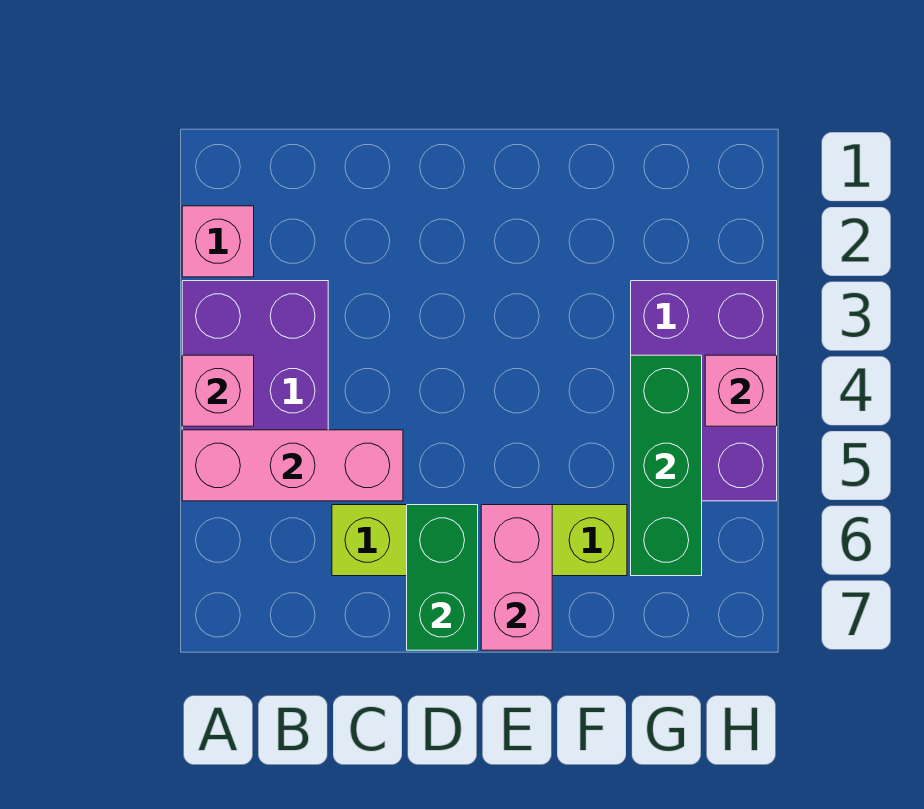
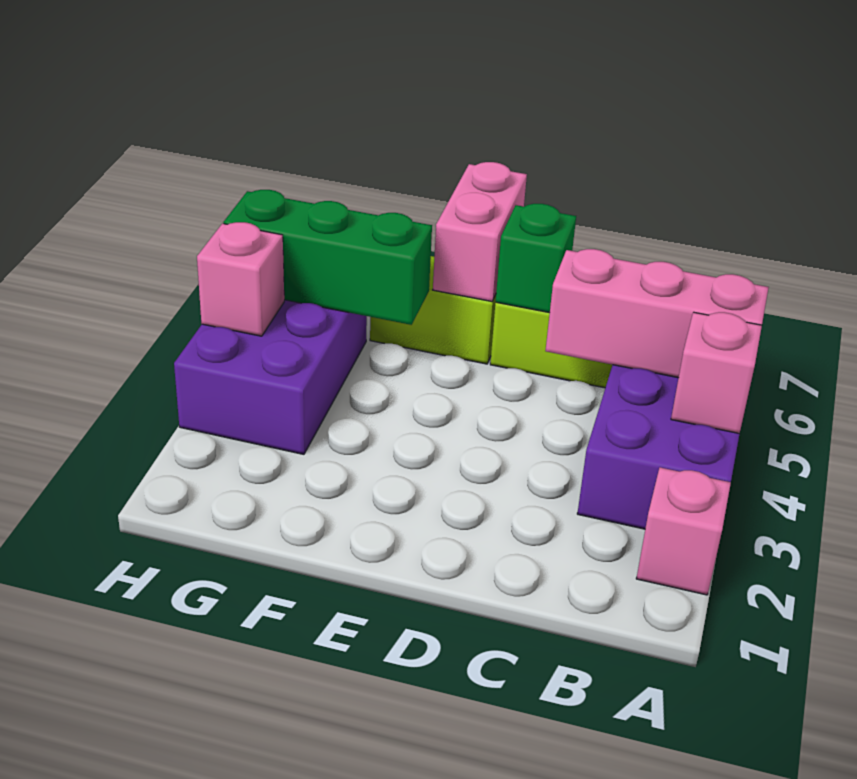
green 1x2 brick [407,505,478,650] -> green 1x1 brick [496,204,576,313]
green 1x3 brick [631,355,702,576] -> green 1x3 brick turned to [224,190,432,325]

